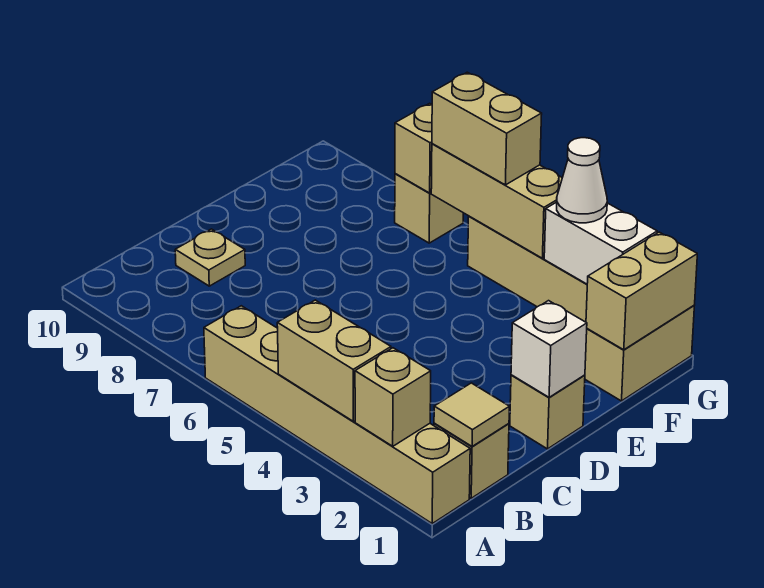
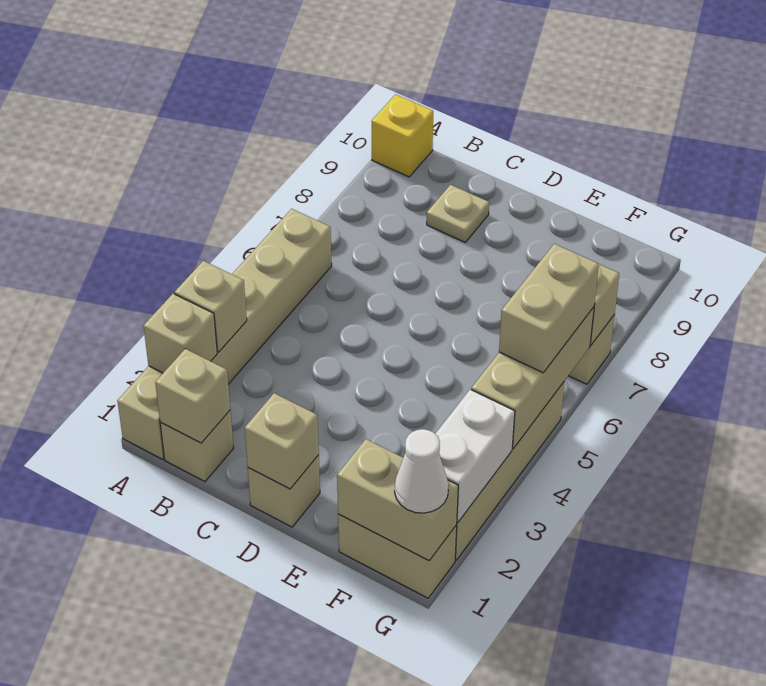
tan 1x2 brick [277,300,391,421] -> tan 1x1 brick [175,261,247,352]
none -> yellow 1x1 brick [372,94,433,177]
tan 1x1 tile [434,383,509,447] -> tan 1x1 brick [155,349,230,443]
white 1x1 brick [511,301,587,397] -> tan 1x1 brick [245,393,319,489]
white 1x1 cone [557,138,607,223] -> white 1x1 cone moved to [395,429,449,513]

